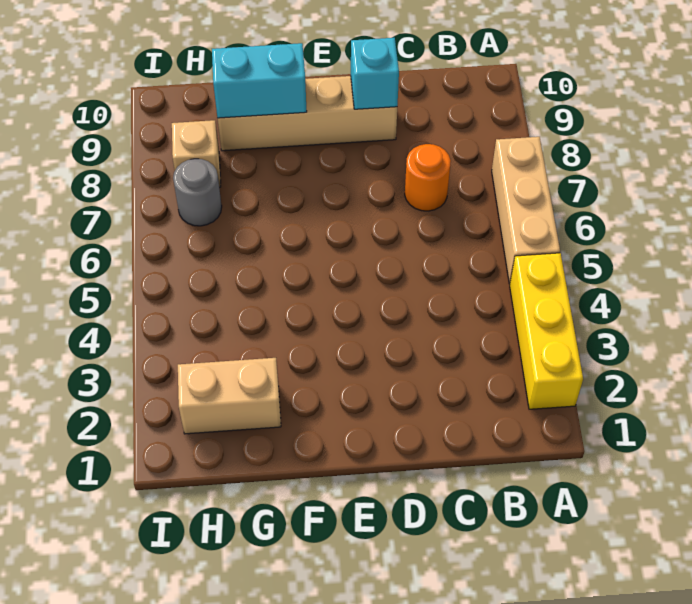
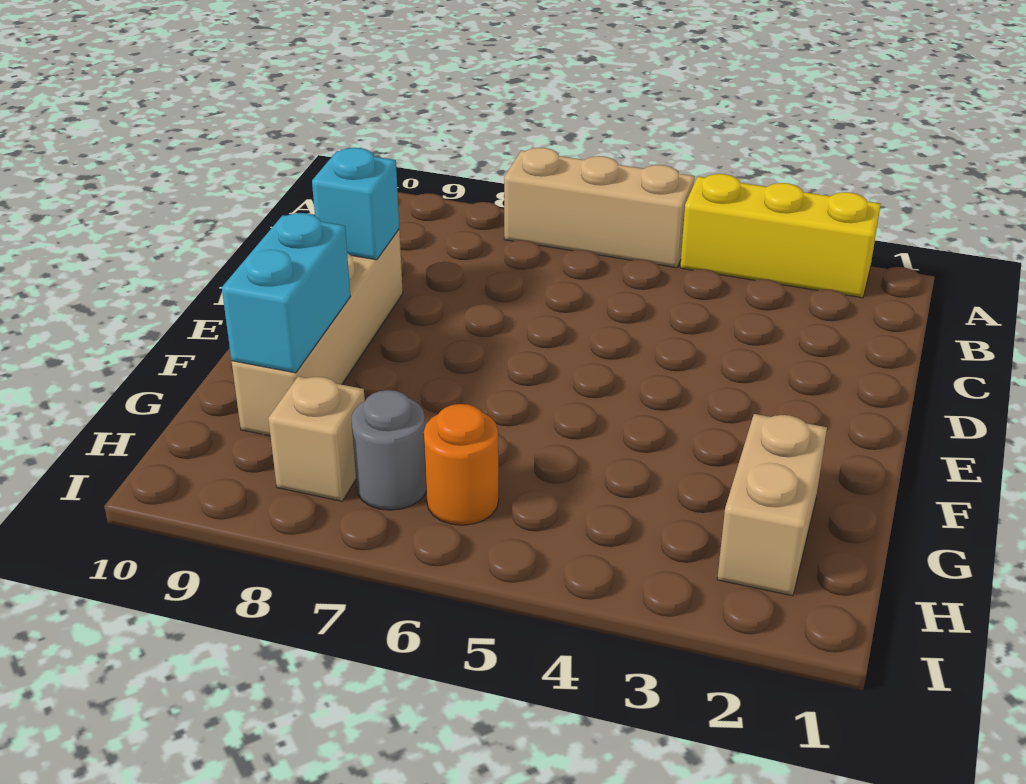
orange 1x1 round brick [405,144,451,211] -> orange 1x1 round brick moved to [424,404,499,525]

